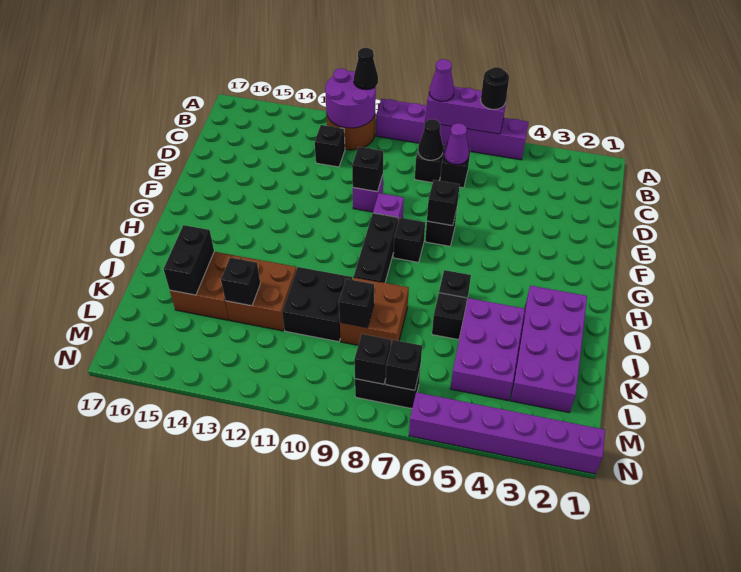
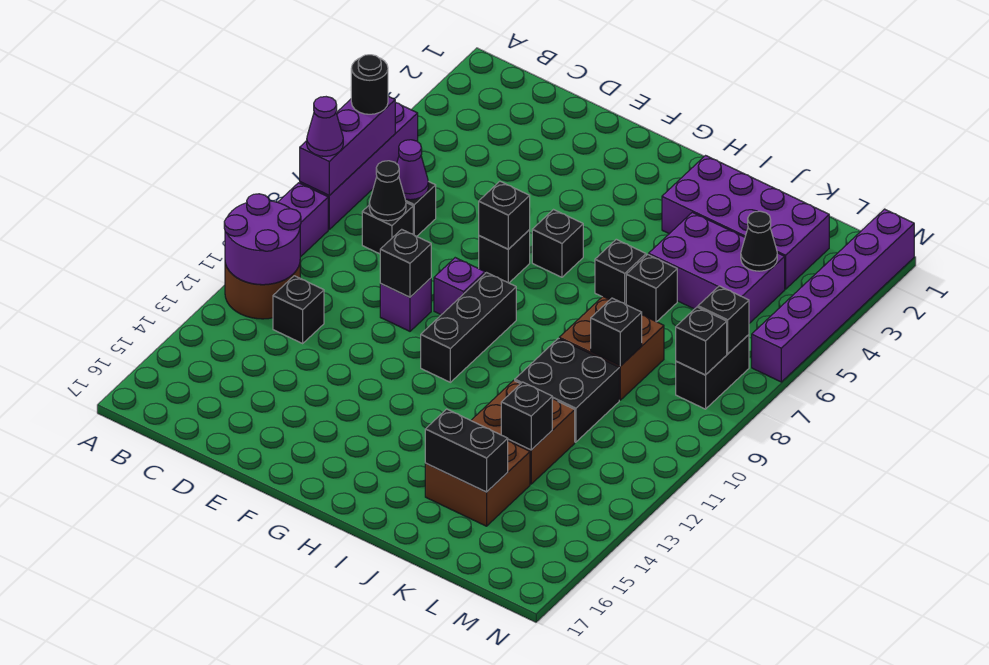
black 1x1 cone [354,48,378,90] -> black 1x1 cone moved to [741,211,777,271]
black 1x1 brick [393,218,425,262] -> black 1x1 brick moved to [532,210,583,277]
black 1x3 brick [354,213,398,283] -> black 1x3 brick turned to [421,273,516,382]

